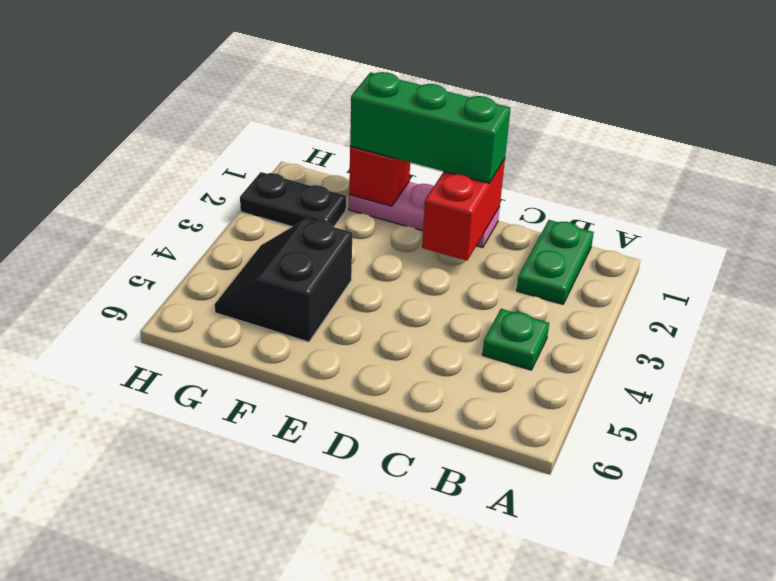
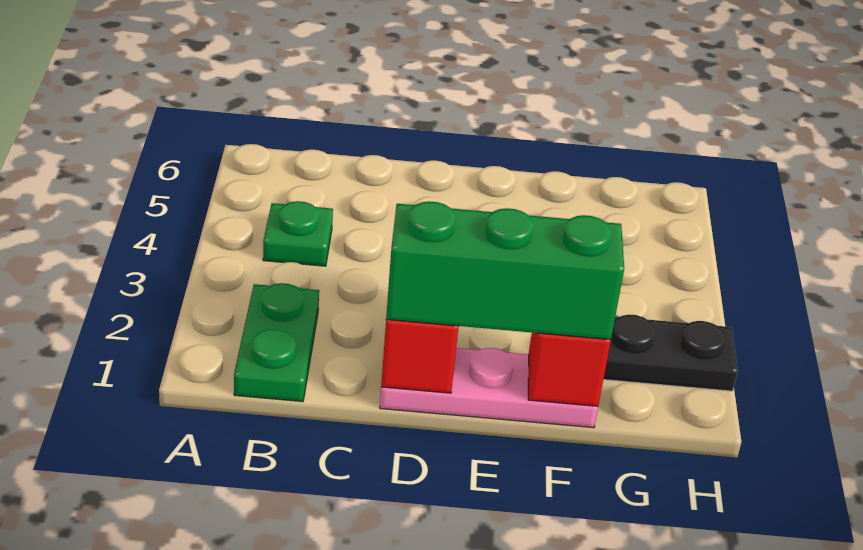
black 2x2 slope [215,219,352,342] -> none

